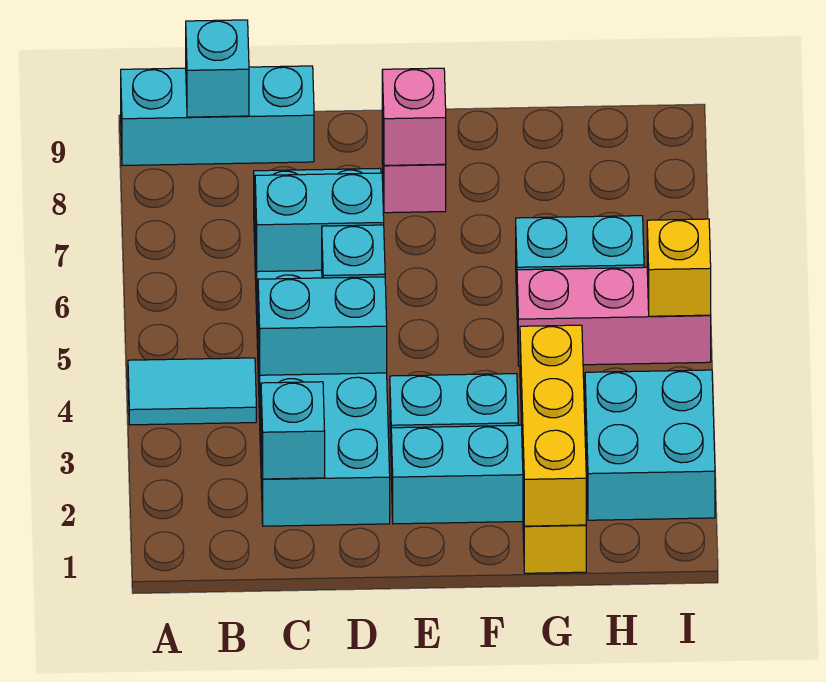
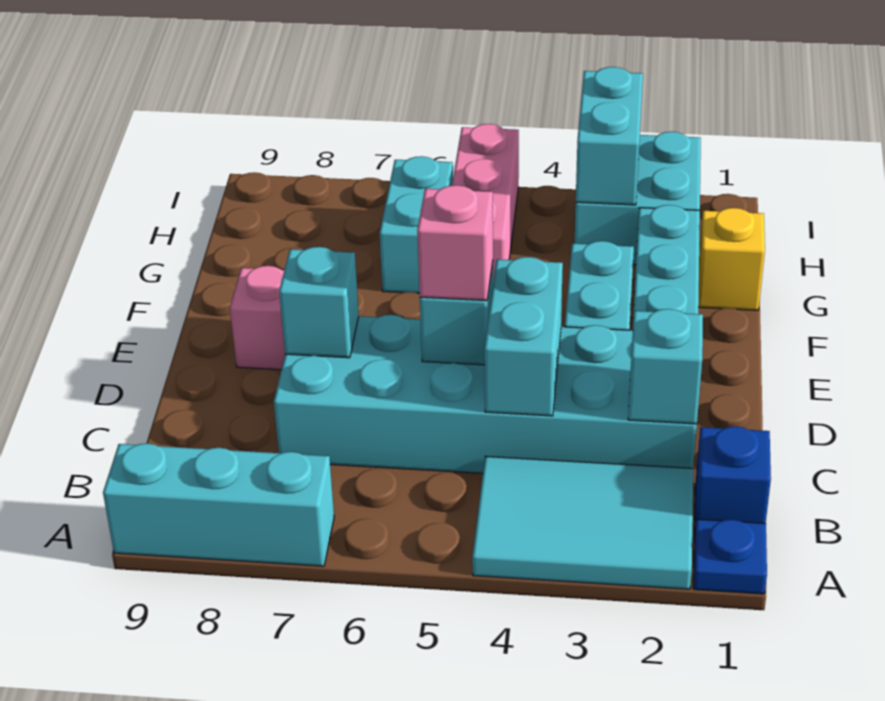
none -> blue 1x1 plate [694,519,767,594]
cyan 1x2 tile [128,358,256,425] -> cyan 2x3 tile [472,456,693,589]
cyan 1x3 brick [121,66,314,166] -> cyan 1x3 brick turned to [103,443,334,566]
none -> blue 1x1 brick [694,427,771,536]
cyan 1x1 brick [186,20,249,117] -> cyan 1x1 brick moved to [279,247,359,358]
cyan 1x2 brick [255,173,384,272] -> cyan 1x2 brick moved to [576,67,643,205]
pink 1x1 brick [382,68,446,165] -> pink 1x1 brick moved to [417,185,493,301]
yellow 1x3 brick [520,325,586,526] -> none
yellow 1x1 brick [647,219,711,316] -> none

